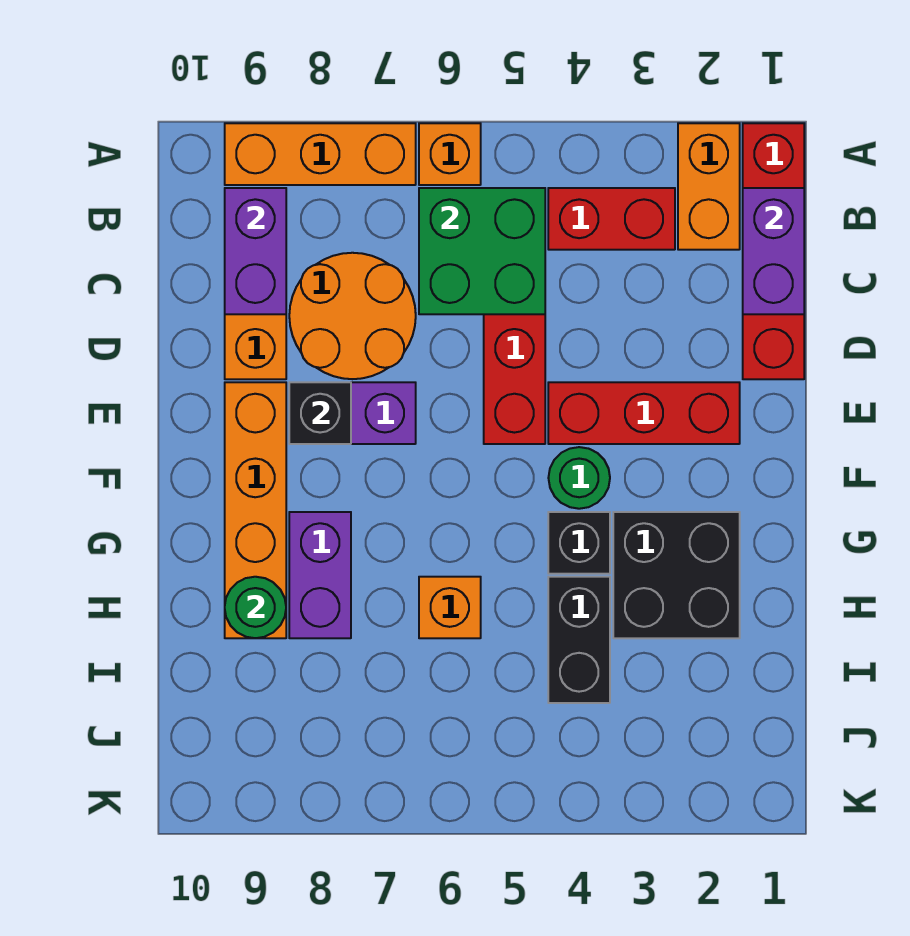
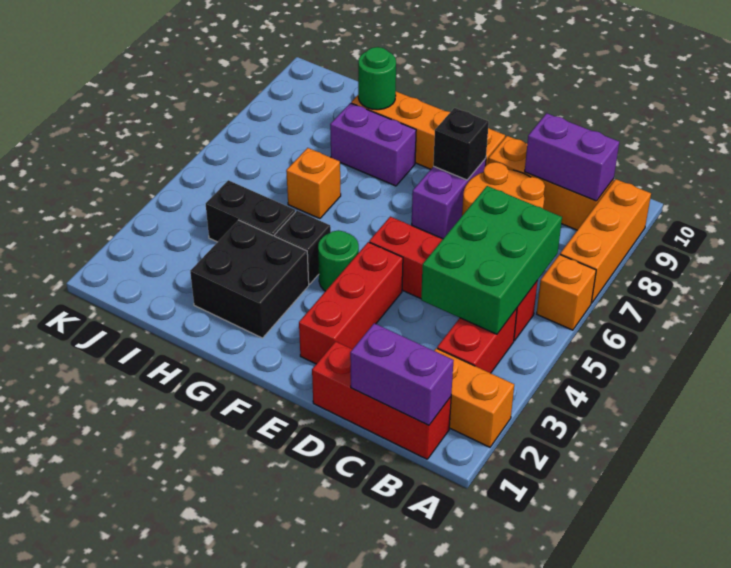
red 1x4 brick [743,123,804,379] -> red 1x3 brick [312,341,451,459]
green 2x2 brick [419,188,545,314] -> green 2x3 brick [421,186,562,334]

